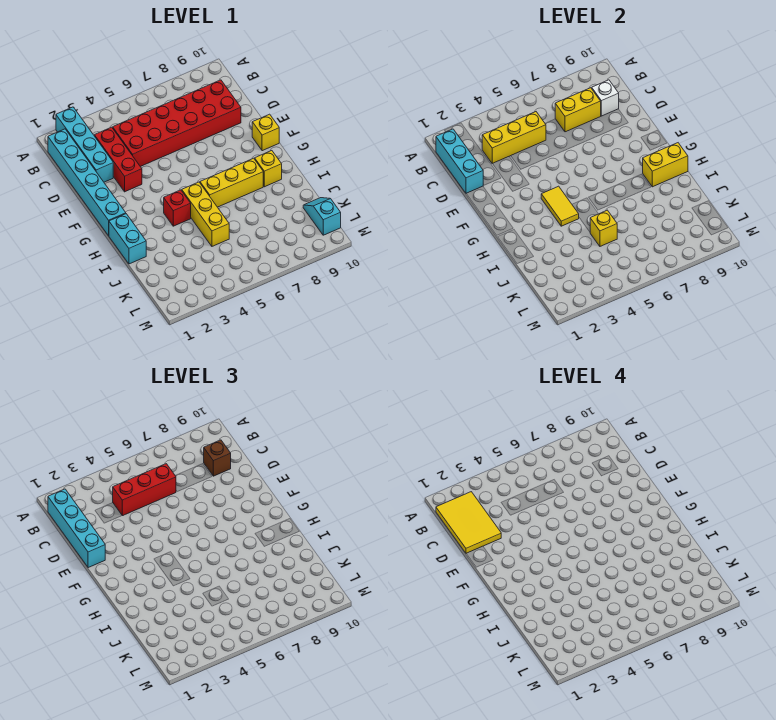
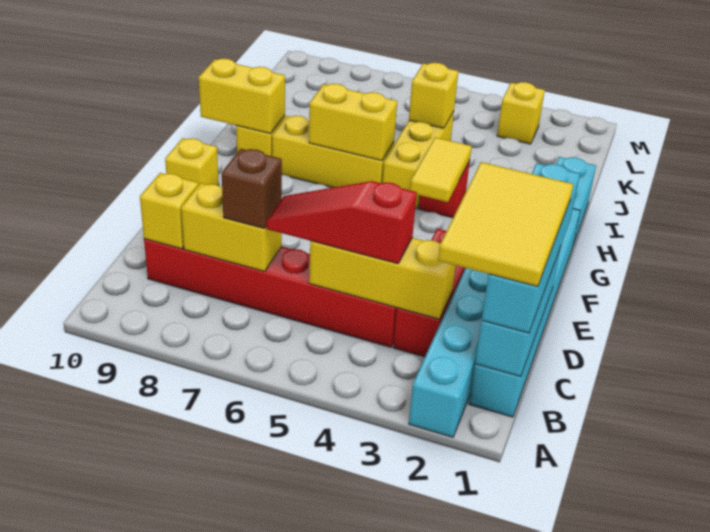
red 2x6 brick [113,80,241,167] -> red 1x6 brick [144,239,397,347]
red 1x3 brick [113,464,176,516] -> red 1x3 slope [266,181,417,264]
white 1x1 brick [592,80,619,116] -> yellow 1x1 brick [140,173,199,249]
brown 1x1 brick [204,440,231,476] -> brown 1x1 brick moved to [222,149,282,228]
none -> yellow 1x2 brick [309,84,397,161]
cyan 1x2 slope [303,198,341,235] -> none
none -> yellow 1x1 brick [497,82,545,144]

